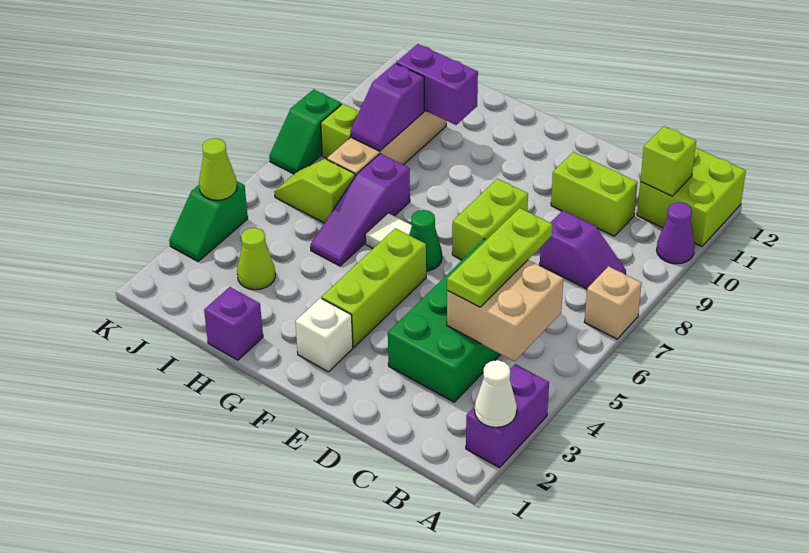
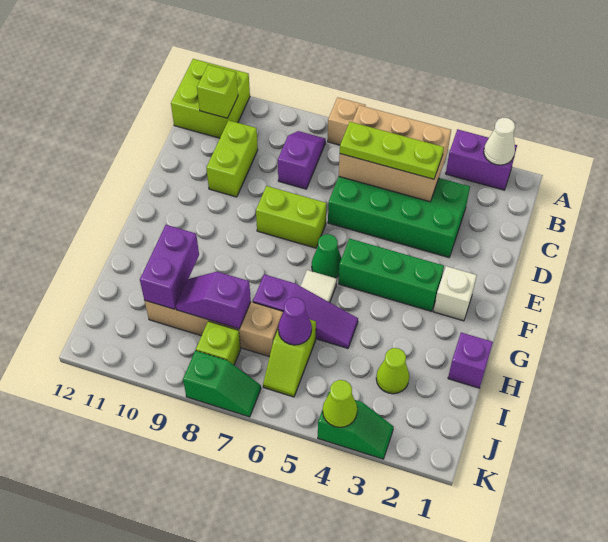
purple 1x1 cone [657,202,695,264] -> purple 1x1 cone moved to [278,297,312,345]
tan 2x2 brick [447,260,563,361] -> tan 2x3 brick [339,105,451,202]
lime 1x3 brick [322,228,426,347] -> green 1x3 brick [339,239,444,311]
purple 1x2 slope [350,63,424,151] -> purple 1x2 slope turned to [176,272,251,329]

